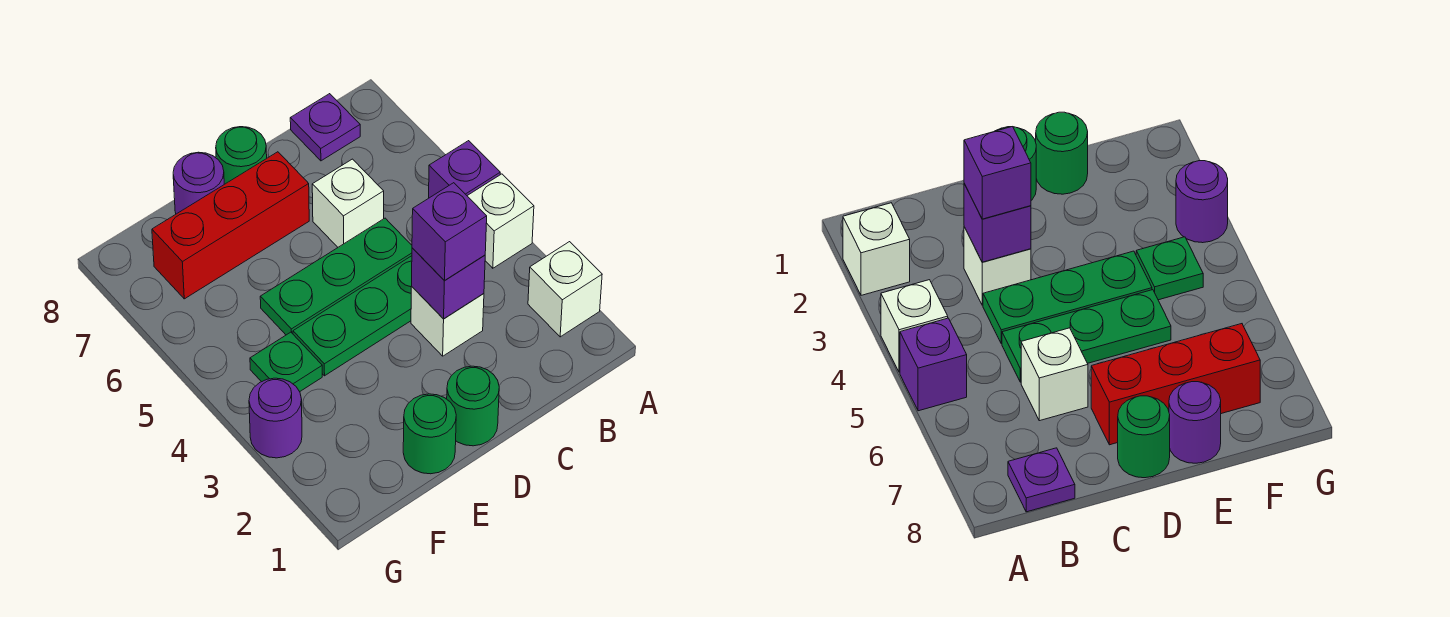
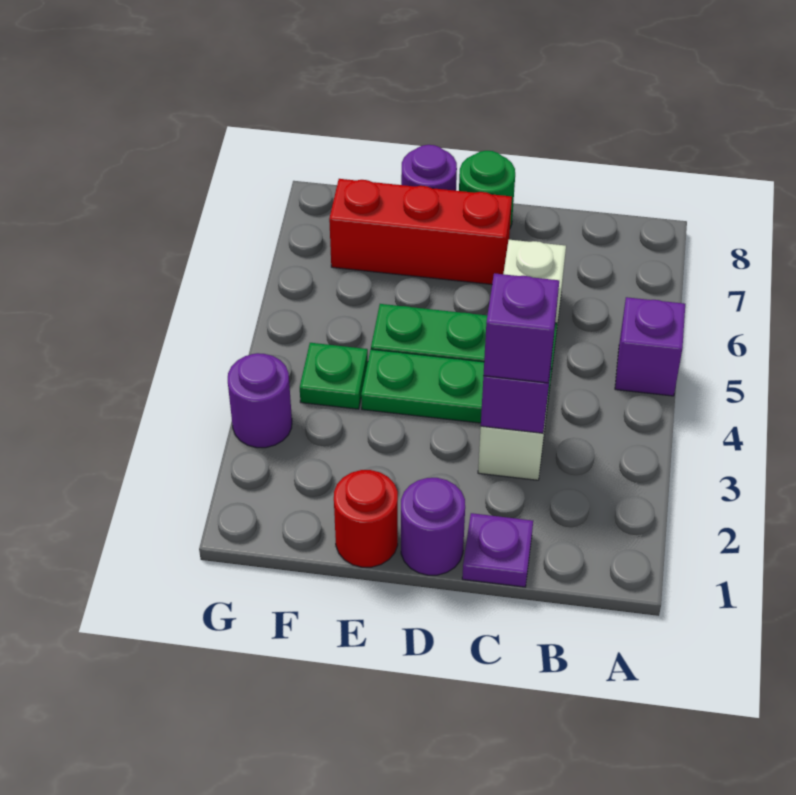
white 1x1 brick [528,242,602,337] -> none
white 1x1 brick [467,174,534,268] -> none
purple 1x1 plate [290,94,360,161] -> purple 1x1 plate moved to [462,513,533,587]
green 1x1 round brick [447,366,499,446] -> purple 1x1 round brick [401,478,465,575]
green 1x1 round brick [403,394,456,474] -> red 1x1 round brick [334,470,398,567]

